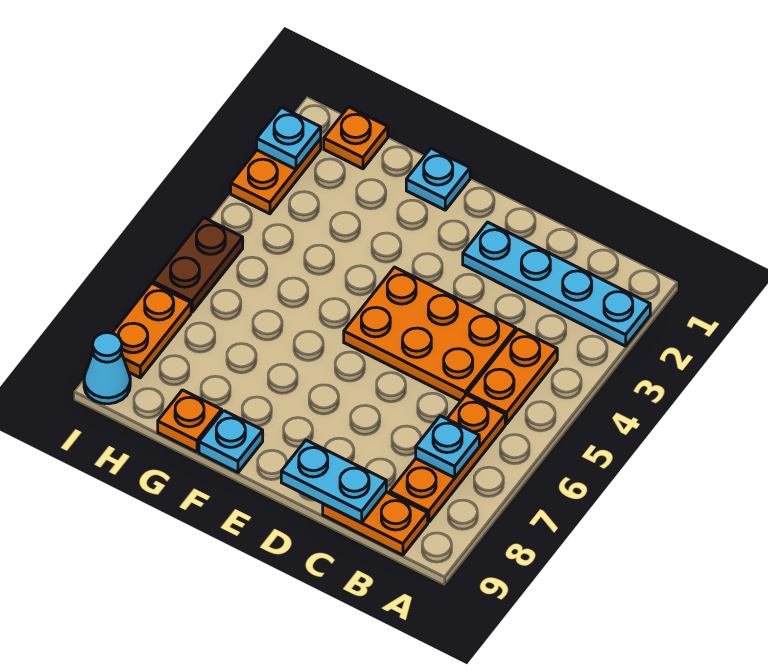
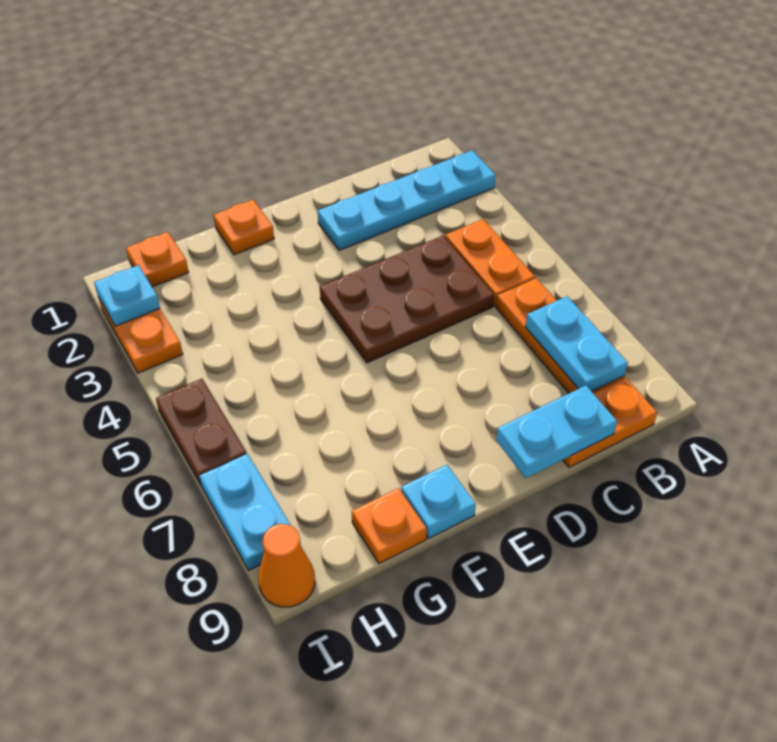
cyan 1x1 plate [416,416,479,478] -> cyan 1x2 plate [526,296,628,391]
orange 2x3 plate [344,267,516,401] -> brown 2x3 plate [320,236,494,363]
cyan 1x1 plate [406,148,470,210] -> orange 1x1 plate [213,200,274,255]
orange 1x2 plate [113,283,191,378] -> cyan 1x2 plate [199,454,291,570]
cyan 1x1 cone [84,333,130,404] -> orange 1x1 cone [258,524,315,607]

